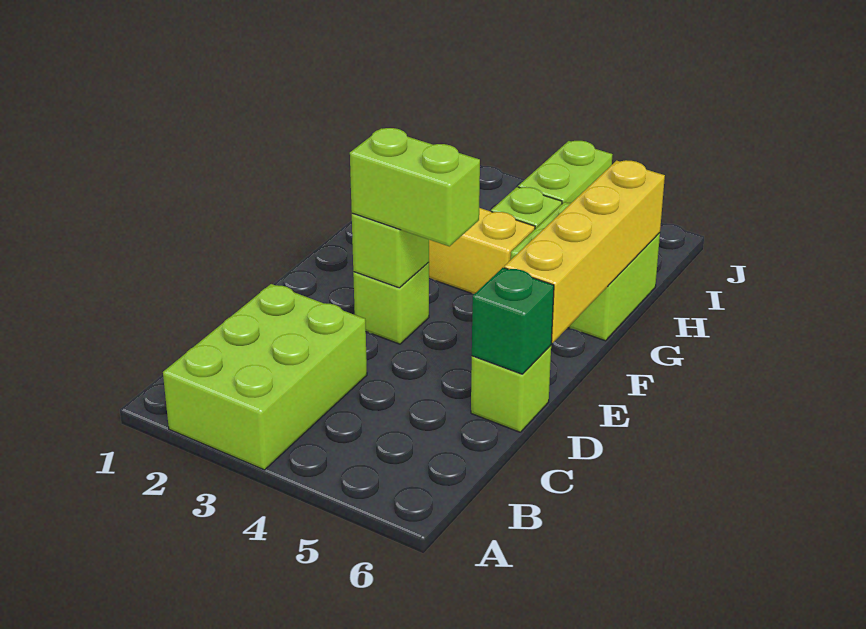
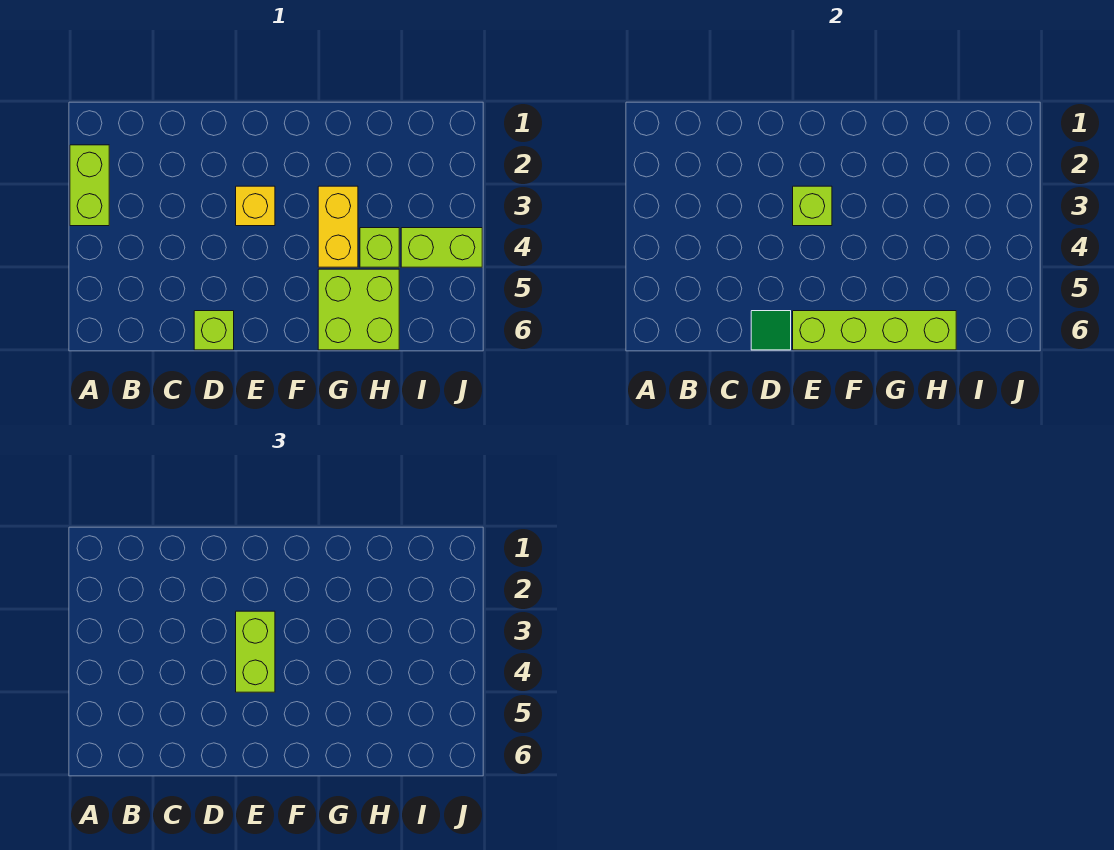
lime 2x3 brick [163,284,367,470] -> lime 1x2 brick [70,145,109,226]
green 1x1 brick [472,268,554,374] -> green 1x1 tile [751,311,791,350]
lime 1x1 brick [353,262,429,344] -> yellow 1x1 brick [236,186,275,226]
yellow 1x4 brick [504,160,665,343] -> lime 1x4 brick [793,311,956,350]

